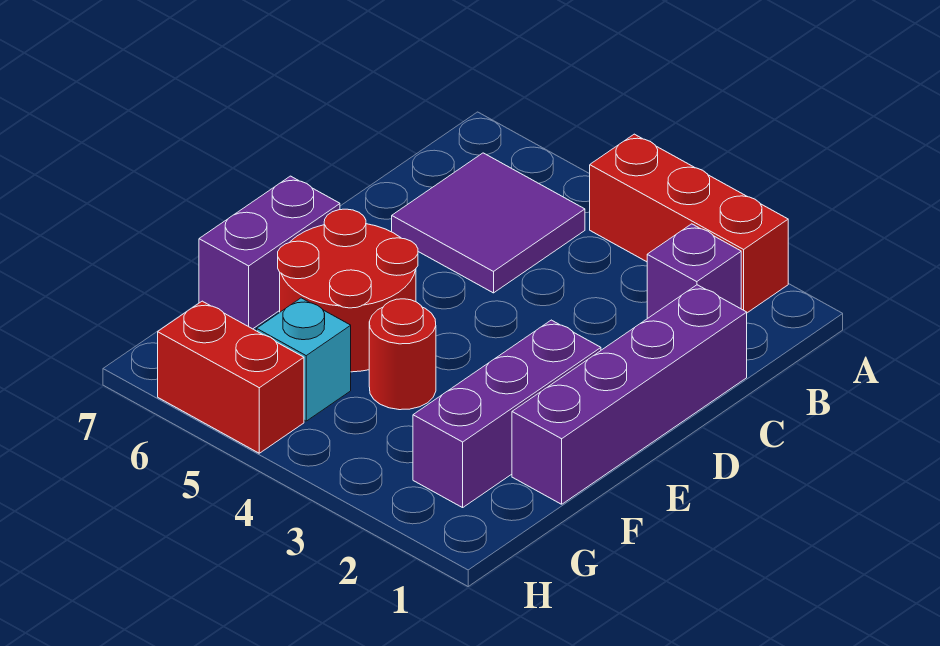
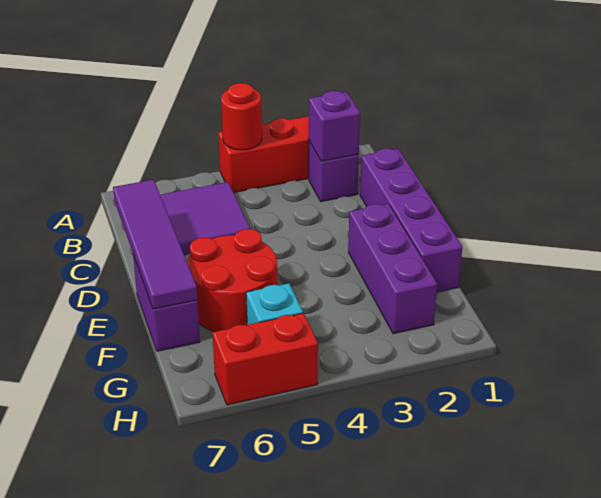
none -> purple 1x1 brick [309,91,360,161]
none -> purple 1x4 tile [113,180,197,309]
red 1x1 round brick [369,299,436,410] -> red 1x1 round brick moved to [221,83,262,150]

